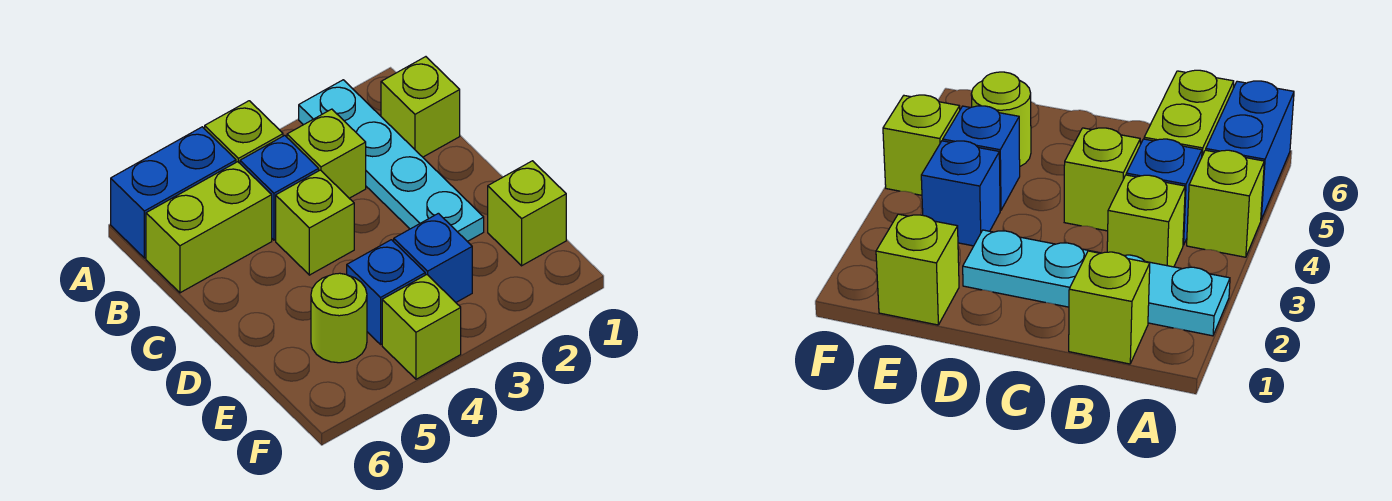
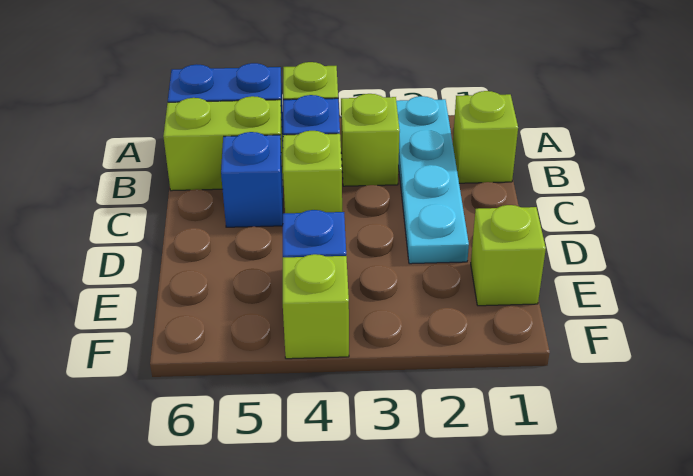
blue 1x1 brick [394,213,472,302] -> blue 1x1 brick moved to [221,132,283,227]
lime 1x1 round brick [311,273,367,363] -> none

